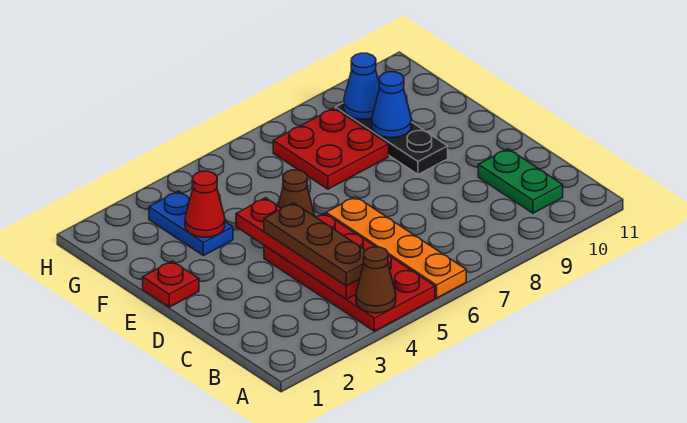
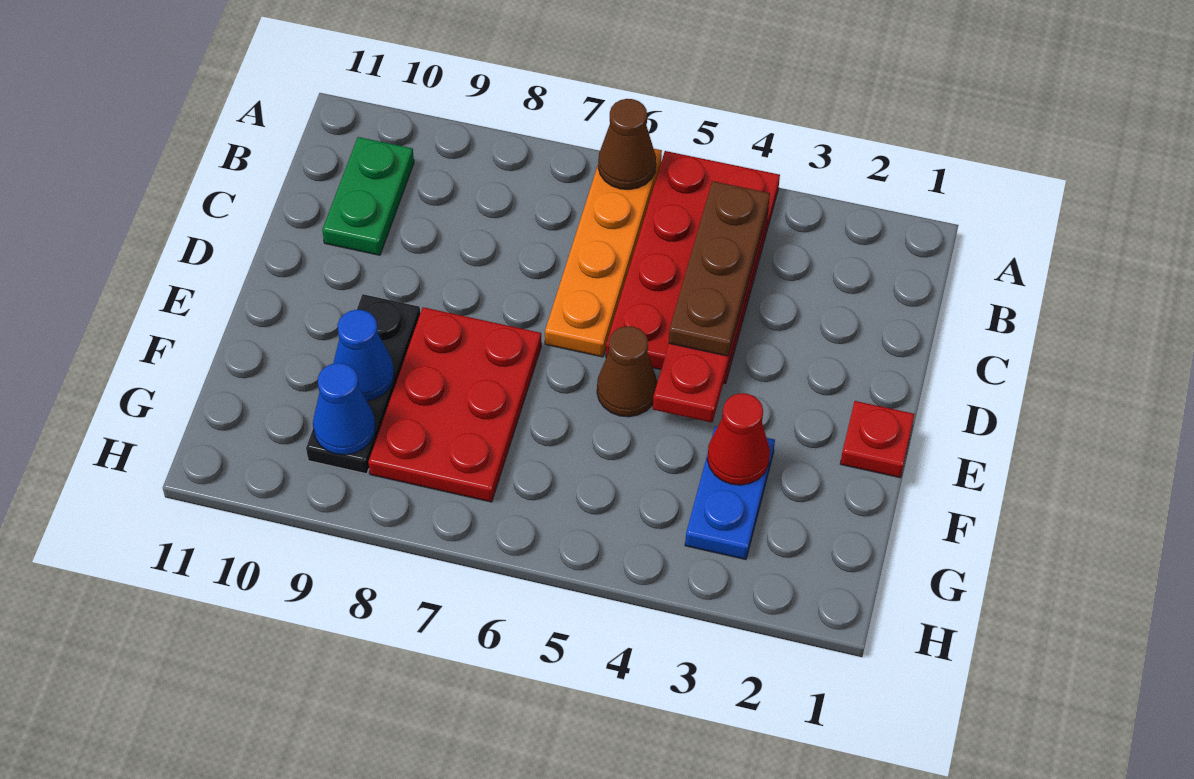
brown 1x1 cone [356,247,396,313] -> brown 1x1 cone moved to [598,99,656,189]
red 2x2 plate [273,108,389,189] -> red 2x3 plate [368,307,541,502]

